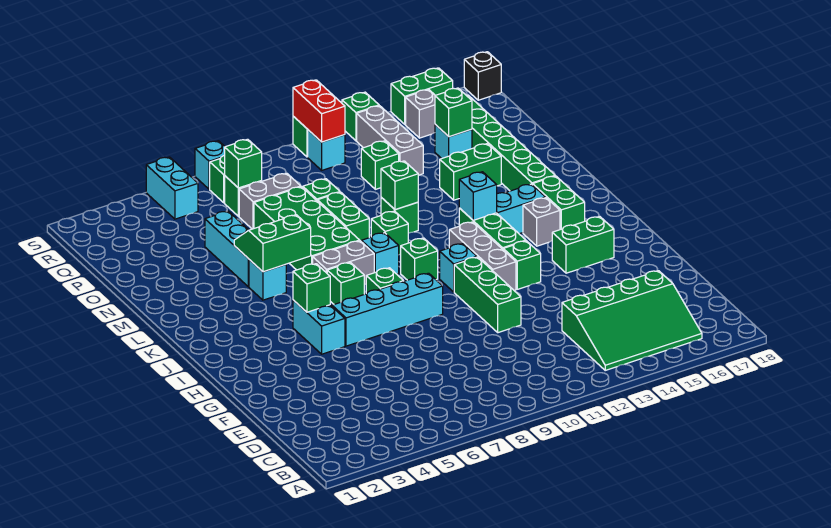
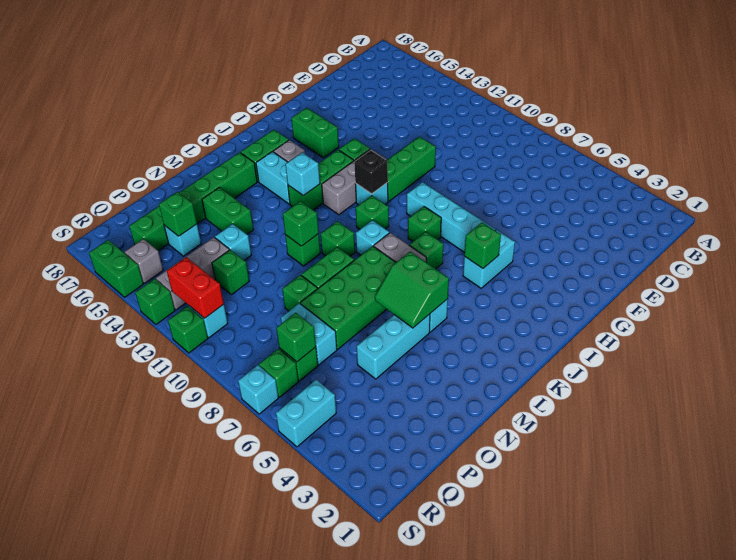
green 3x4 slope [562,271,702,370] -> none
none -> cyan 1x1 brick [215,224,251,260]
grey 1x2 brick [239,173,301,229] -> cyan 1x2 brick [281,303,337,365]
red 1x2 brick [293,80,345,142] -> red 1x2 brick turned to [167,257,224,318]
black 1x1 brick [464,52,501,100] -> black 1x1 brick moved to [354,151,388,194]

